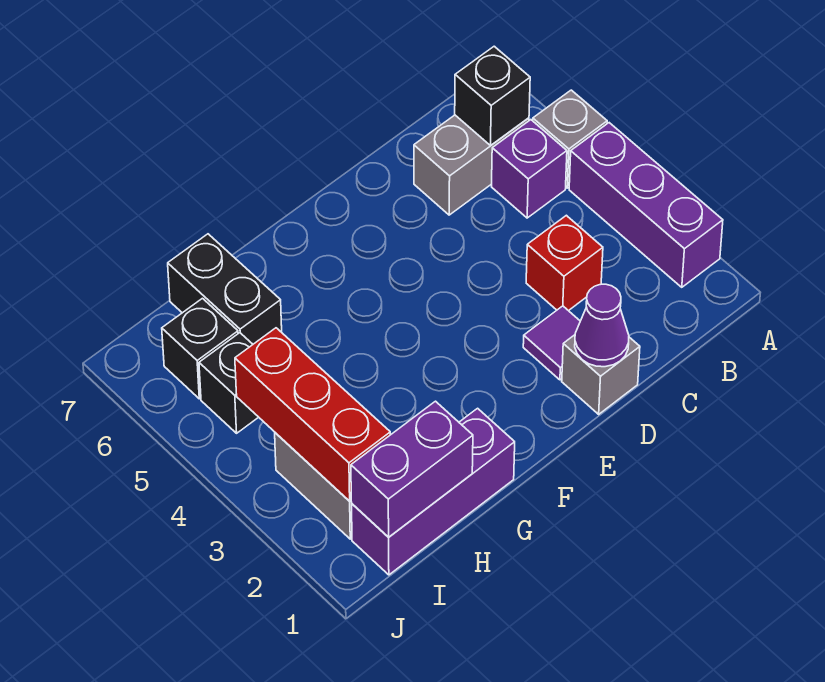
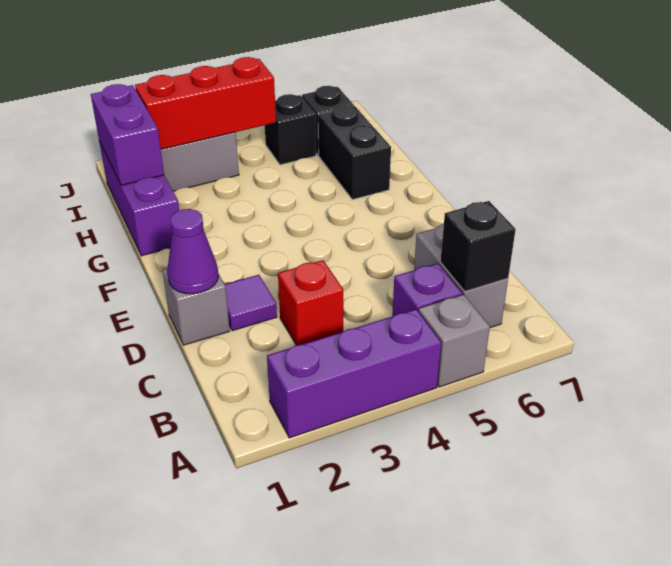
black 1x2 brick [168,234,282,344] -> black 1x2 brick turned to [318,105,391,200]

